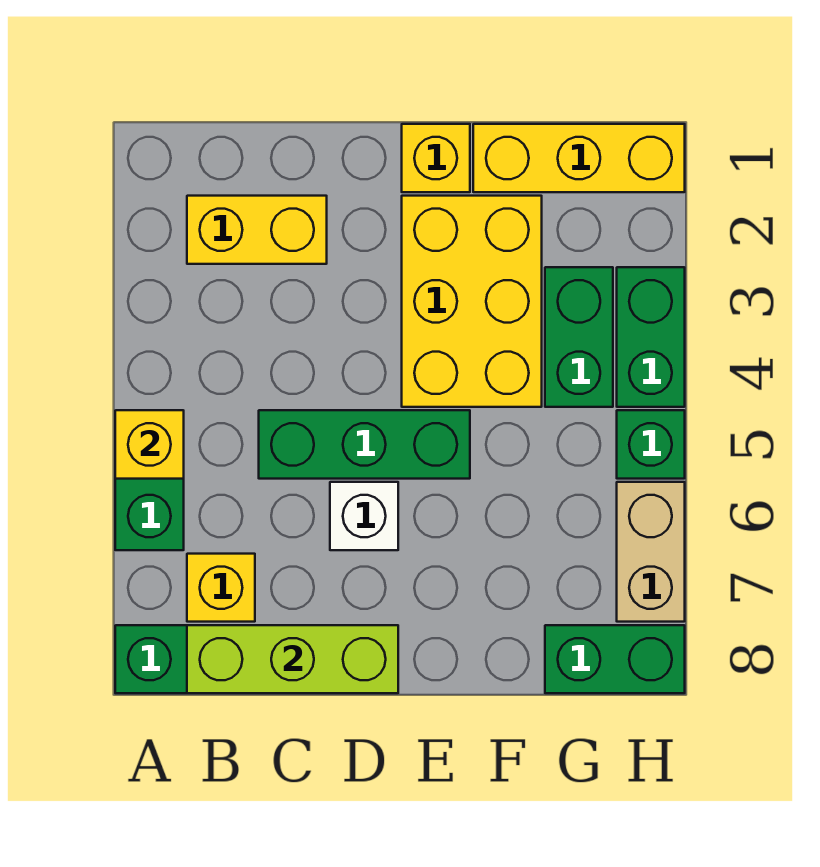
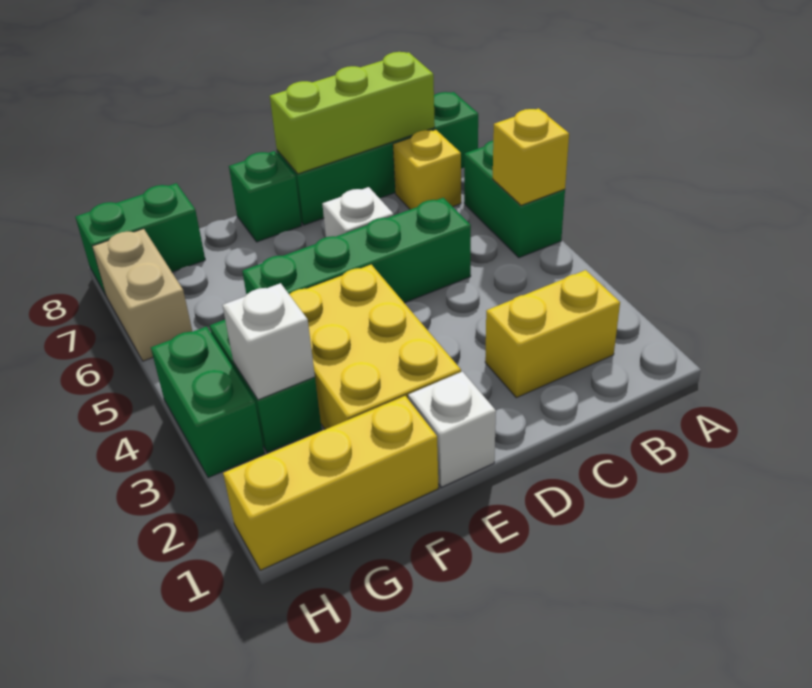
green 1x3 brick [259,410,470,479] -> green 1x4 brick [242,198,471,303]
yellow 1x1 brick [402,124,470,192] -> white 1x1 brick [408,372,496,487]
none -> white 1x1 brick [223,283,315,400]
green 1x1 brick [617,410,685,479] -> green 1x1 brick moved to [229,151,302,242]

